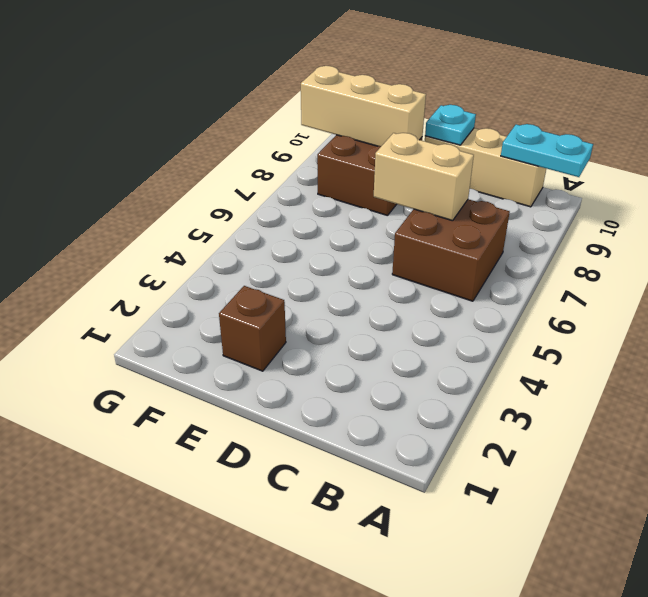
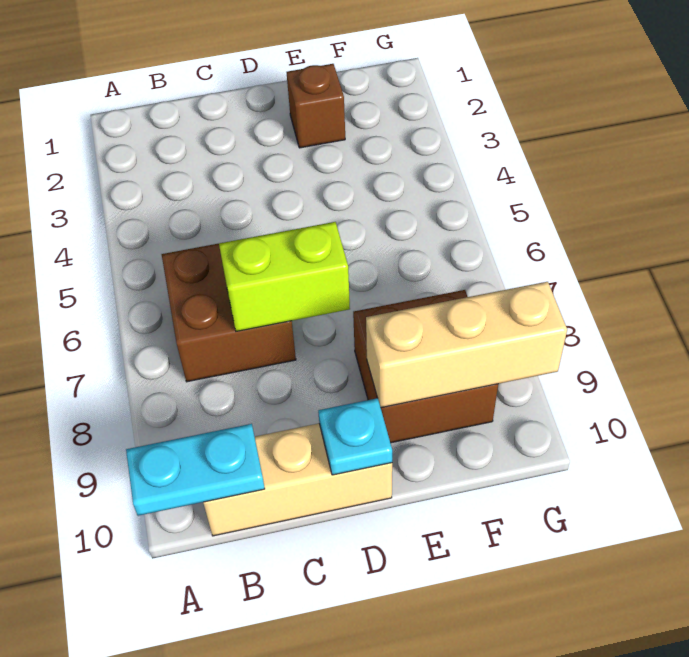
tan 1x2 brick [374,133,474,221] -> lime 1x2 brick [219,222,350,331]

